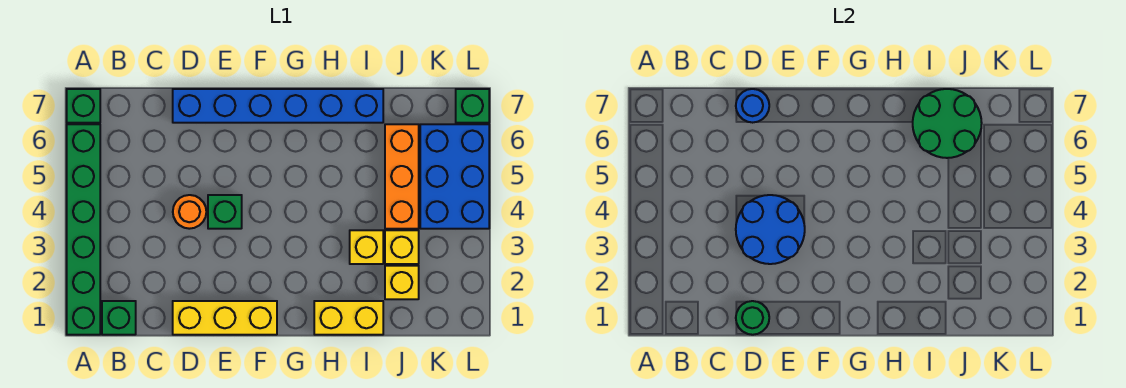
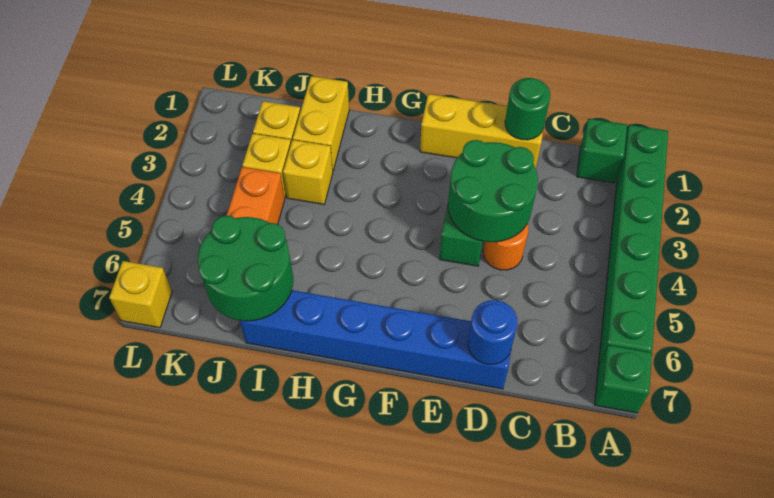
blue 2x2 round brick [736,195,805,264] -> green 2x2 round brick [448,140,538,242]
yellow 1x2 brick [314,301,383,335] -> yellow 1x2 brick turned to [293,76,349,171]
blue 2x3 brick [420,124,489,229] -> none
green 1x1 brick [456,89,489,123] -> yellow 1x1 brick [109,261,172,328]

